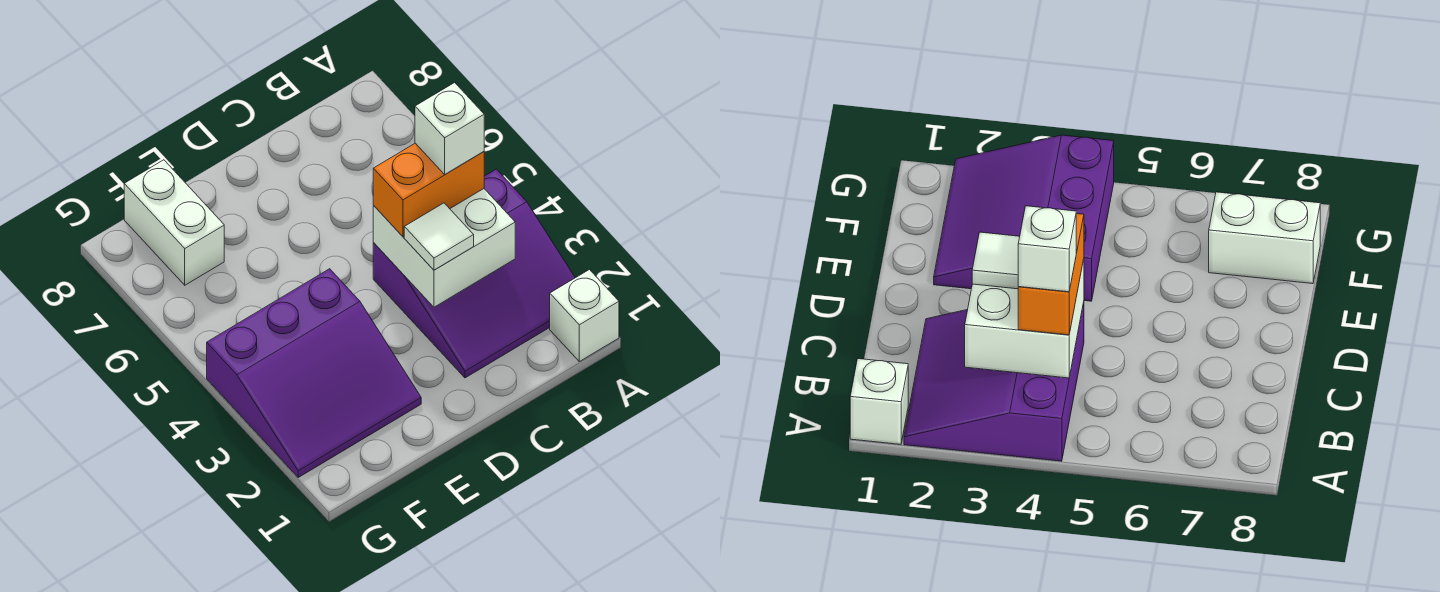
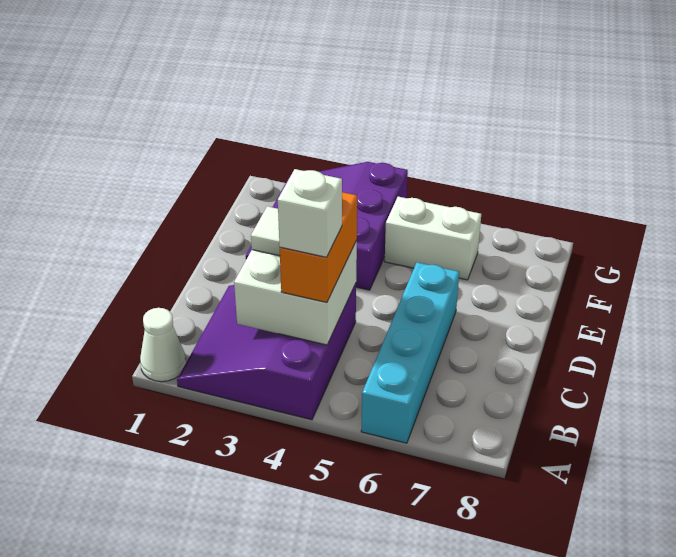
white 1x1 brick [550,270,619,361] -> white 1x1 cone [140,308,186,382]
none -> cyan 1x4 brick [361,263,459,443]
white 1x2 brick [124,160,224,285] -> white 1x2 brick moved to [385,197,481,280]

